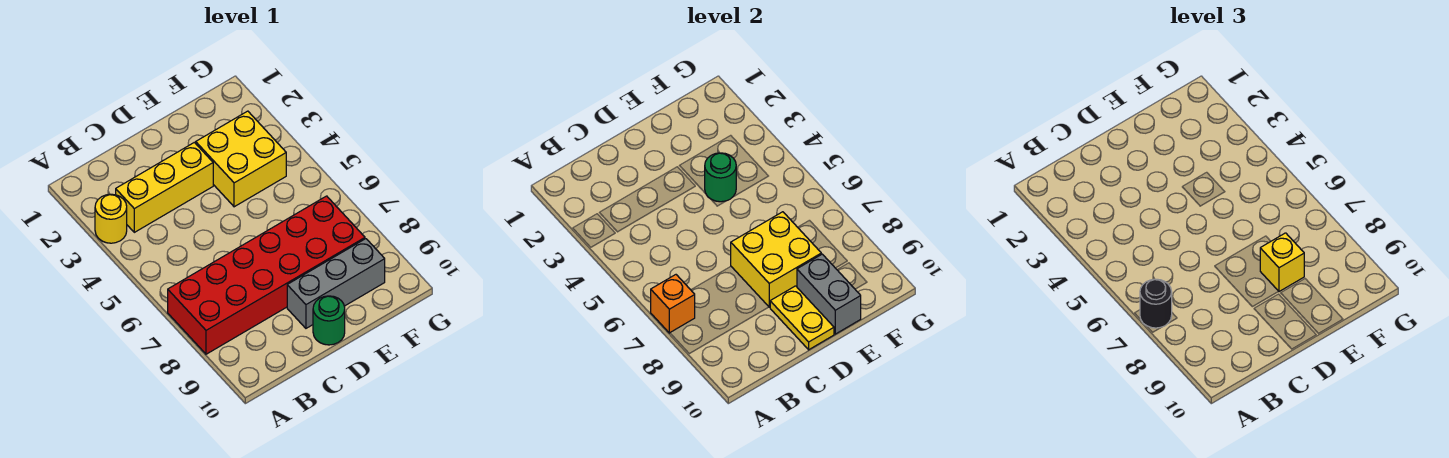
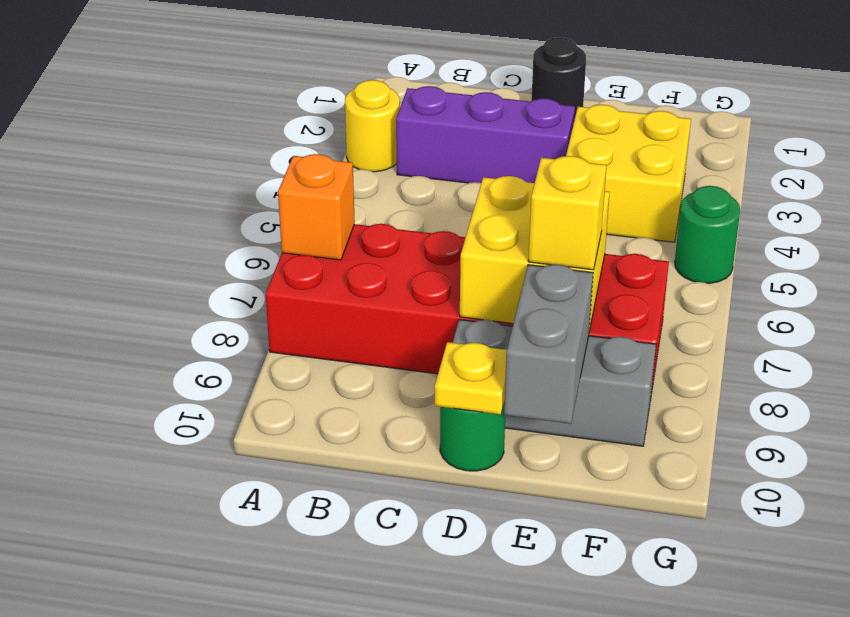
black 1x1 round brick [1140,279,1172,328] -> black 1x1 round brick moved to [531,38,586,120]
yellow 1x3 brick [116,142,213,232] -> purple 1x3 brick [396,86,575,183]
yellow 1x2 plate [770,286,834,350] -> yellow 1x1 plate [435,342,507,415]
green 1x1 round brick [705,153,736,202] -> green 1x1 round brick moved to [675,186,740,283]

